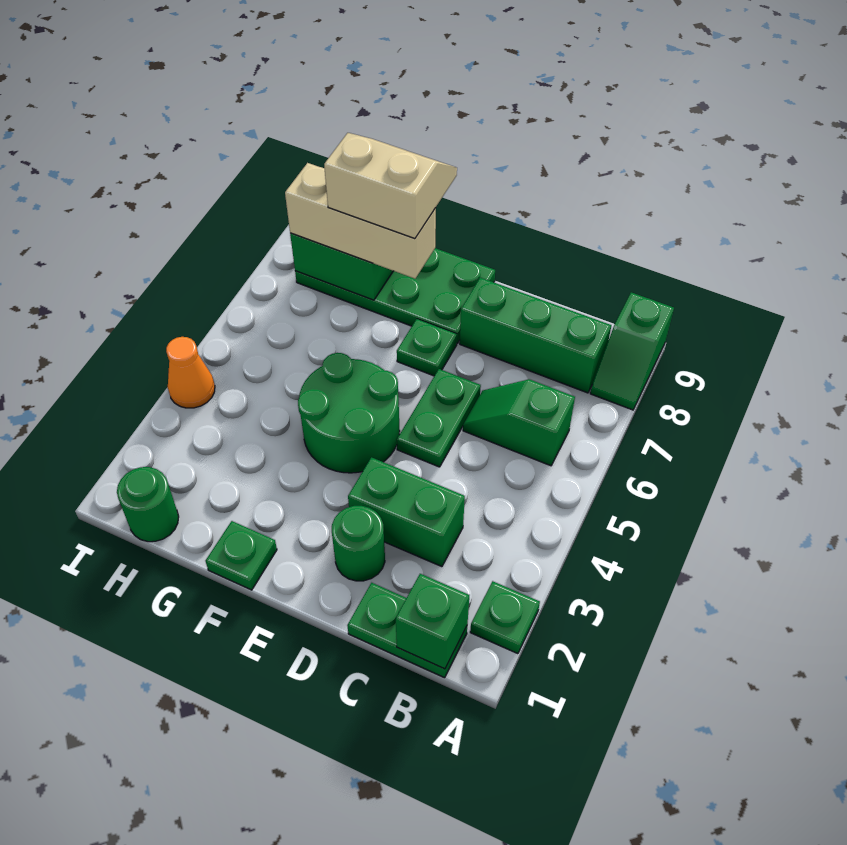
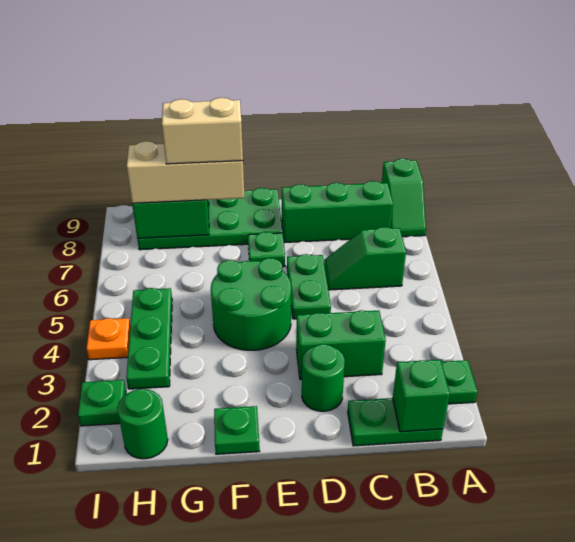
none -> green 1x3 plate [126,288,172,389]
none -> green 1x1 plate [78,380,126,426]
orange 1x1 cone [166,337,215,408] -> orange 1x1 plate [86,318,130,360]

